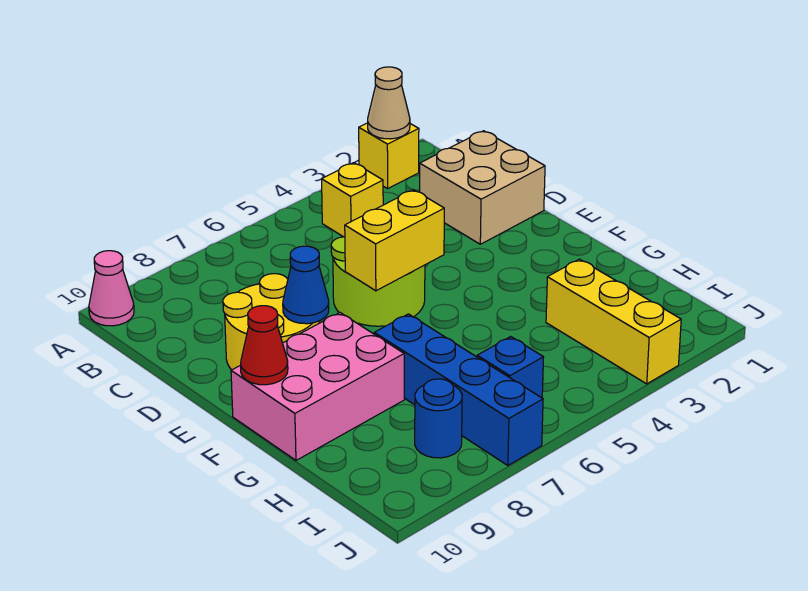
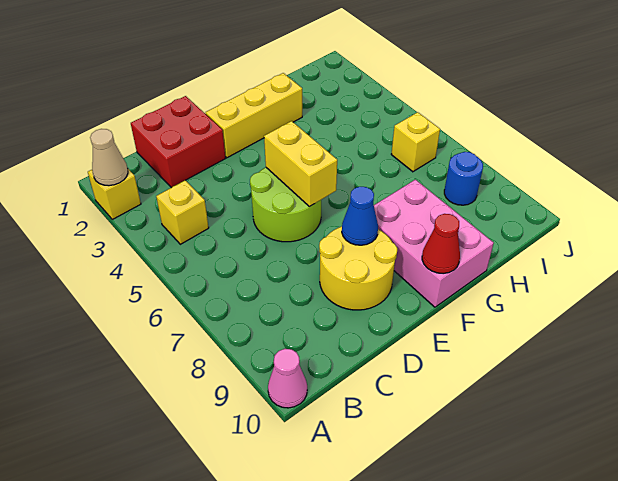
tan 2x2 brick [420,131,545,244] -> red 2x2 brick [131,96,225,188]
blue 1x4 brick [374,314,543,465] -> none
yellow 1x3 brick [546,259,681,384] -> yellow 1x3 brick moved to [206,73,302,158]
blue 1x1 brick [477,337,544,398] -> yellow 1x1 brick [391,112,440,172]

